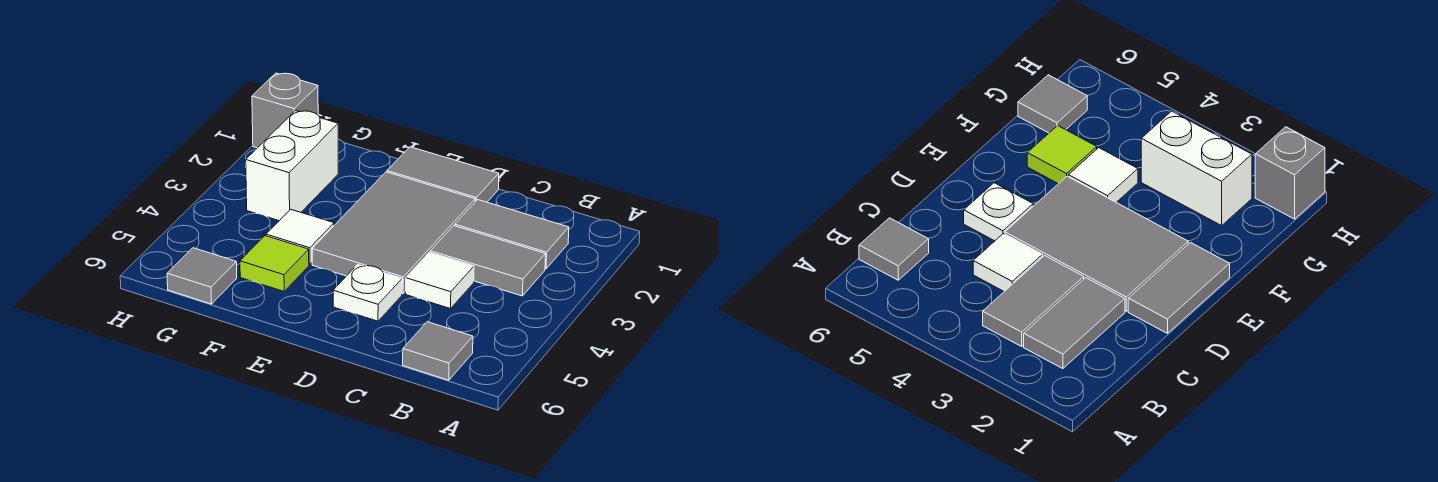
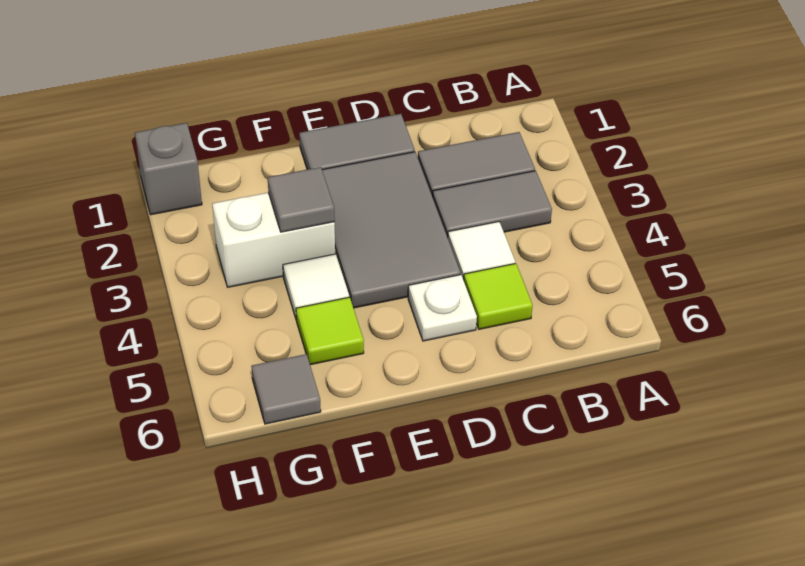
grey 1x1 tile [403,322,473,380] -> grey 1x1 tile moved to [268,167,335,232]
none -> lime 1x1 tile [464,264,533,329]
white 1x2 brick [246,111,338,221] -> white 1x2 brick turned to [212,193,335,287]

